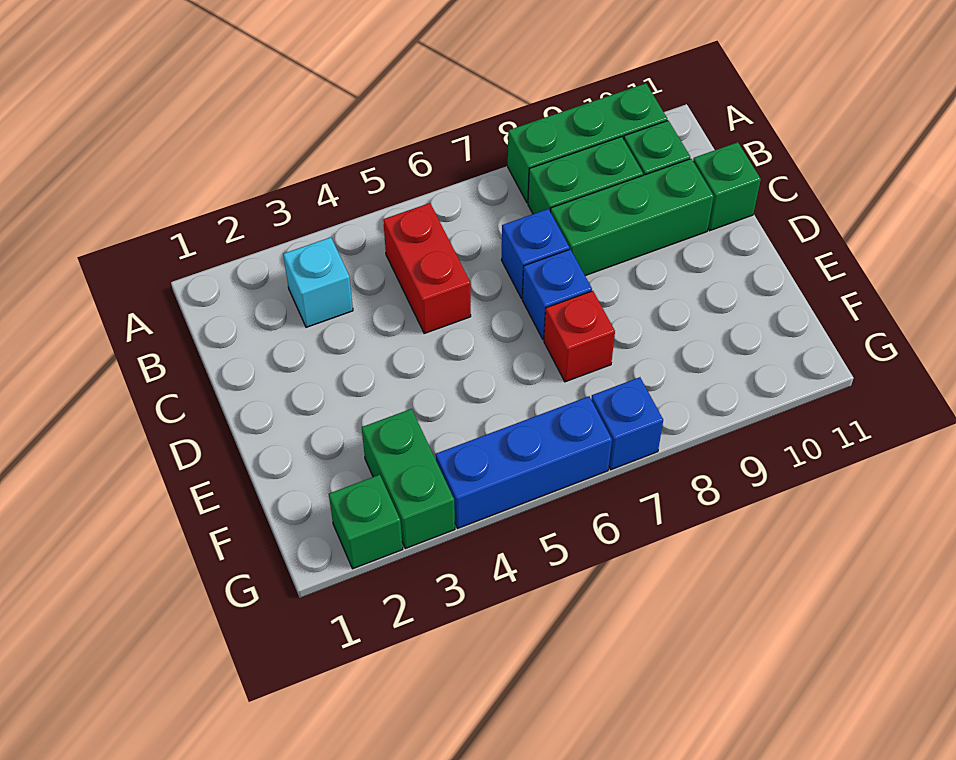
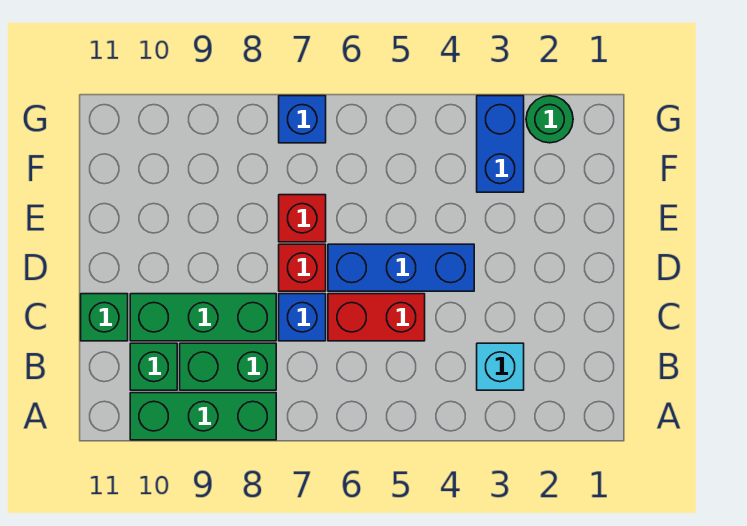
red 1x2 brick [383,203,471,333] -> red 1x2 brick turned to [328,294,425,341]
blue 1x1 brick [522,249,592,340] -> red 1x1 brick [279,244,326,291]
green 1x2 brick [362,409,455,548] -> blue 1x2 brick [477,96,524,192]
green 1x1 brick [329,475,403,569] -> green 1x1 round brick [526,96,573,143]
blue 1x3 brick [436,396,612,528] -> blue 1x3 brick moved to [328,244,474,291]

